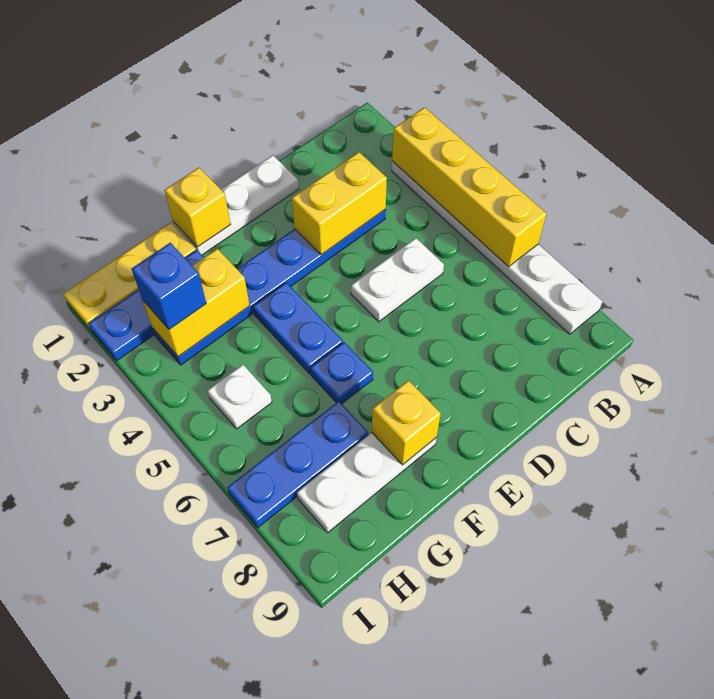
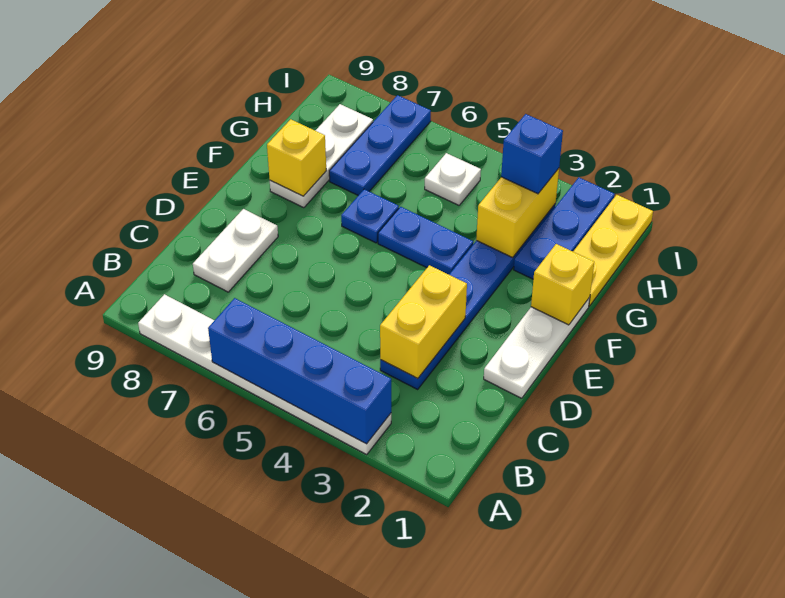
yellow 1x4 brick [392,107,547,267] -> blue 1x4 brick [208,298,391,444]
white 1x2 plate [351,238,444,322] -> white 1x2 plate moved to [193,209,278,292]

